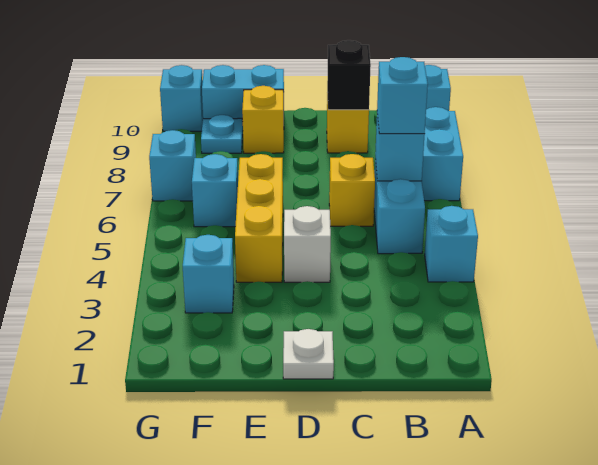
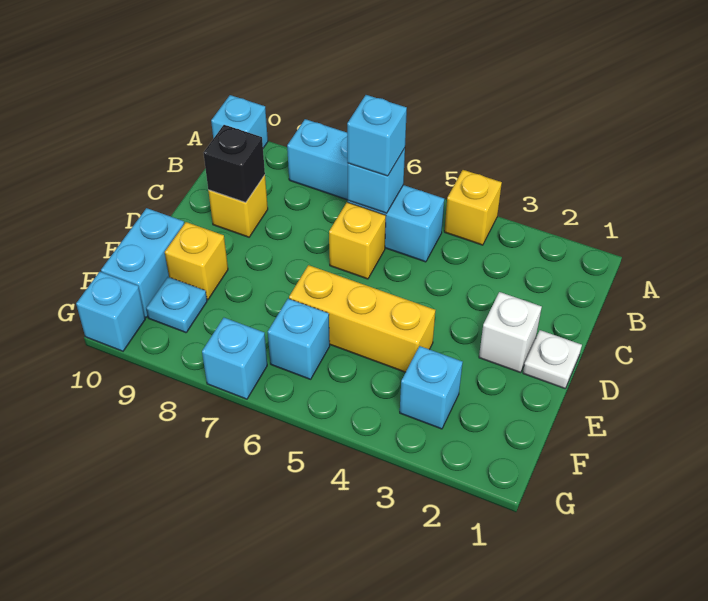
cyan 1x1 brick [425,206,478,282] -> yellow 1x1 brick [444,170,502,245]
white 1x1 brick [284,206,331,282] -> white 1x1 brick moved to [479,292,542,373]

